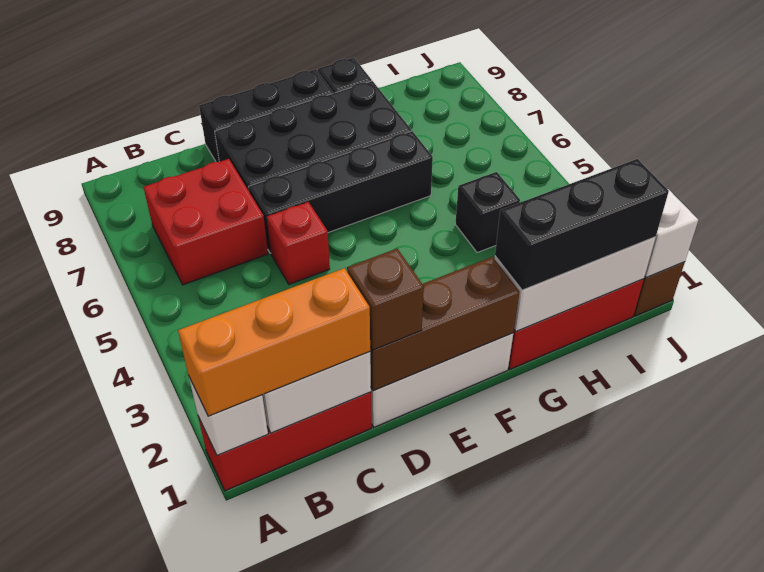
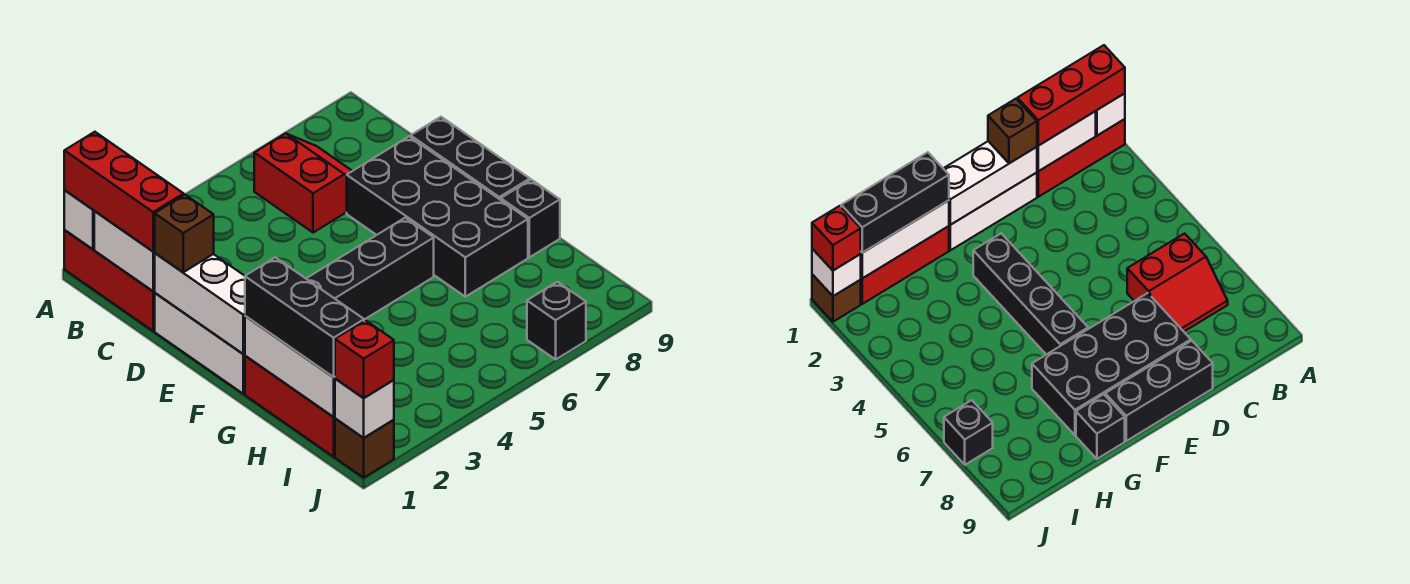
orange 1x3 brick [178,268,370,416] -> red 1x3 brick [64,132,184,251]
red 2x2 brick [144,159,268,285] -> red 2x2 slope [254,133,352,233]
brown 1x3 brick [370,257,520,391] -> white 1x3 brick [155,253,245,354]
red 1x1 brick [267,202,330,284] -> red 1x1 brick moved to [335,320,394,398]
black 1x4 brick [249,131,433,253] -> black 1x4 brick turned to [306,218,434,320]
black 1x1 brick [455,172,520,253] -> black 1x1 brick moved to [527,282,586,359]

